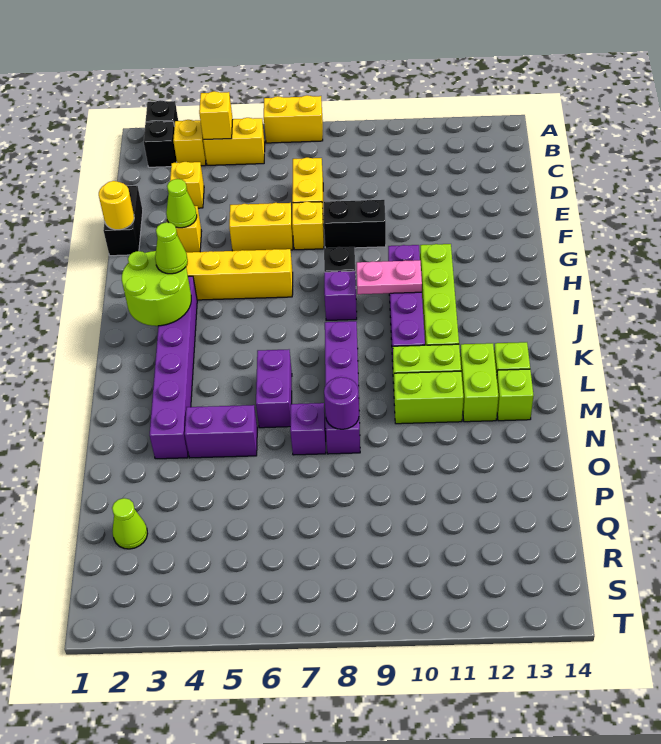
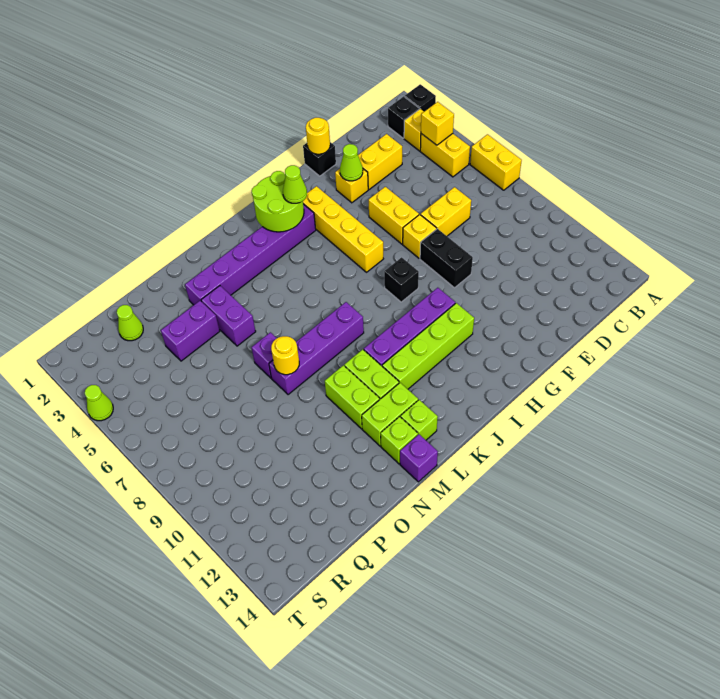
yellow 1x1 brick [170,162,204,208] -> yellow 1x2 brick [358,134,402,190]
black 1x2 brick [103,186,143,256] -> black 1x1 brick [303,142,336,176]
purple 1x1 brick [324,271,357,320] -> purple 1x1 brick moved to [400,435,438,482]
pink 1x2 plate [357,260,422,294] -> none
purple 1x2 brick [256,350,292,428] -> purple 1x2 brick moved to [161,301,220,361]
purple 1x1 round brick [324,377,359,429] -> yellow 1x1 round brick [271,336,299,375]
none -> lime 1x1 cone [85,385,113,421]

